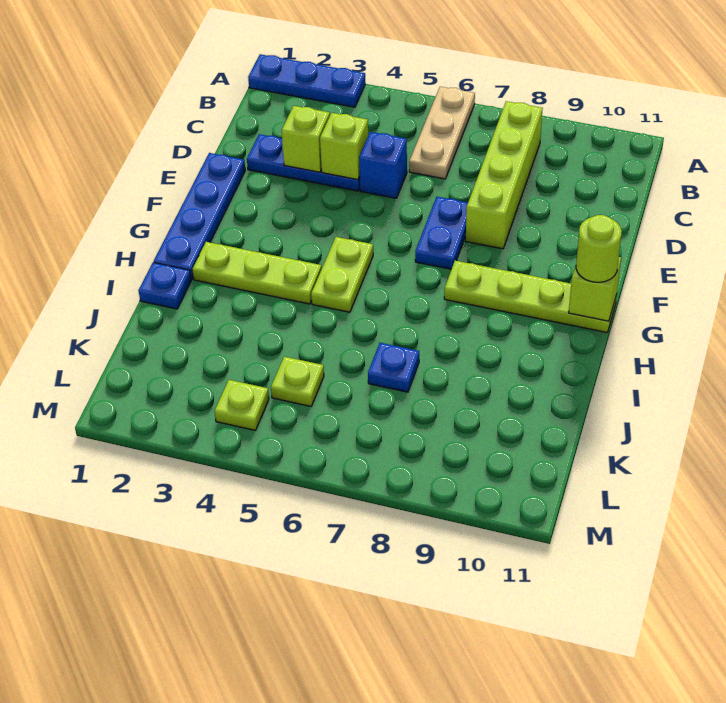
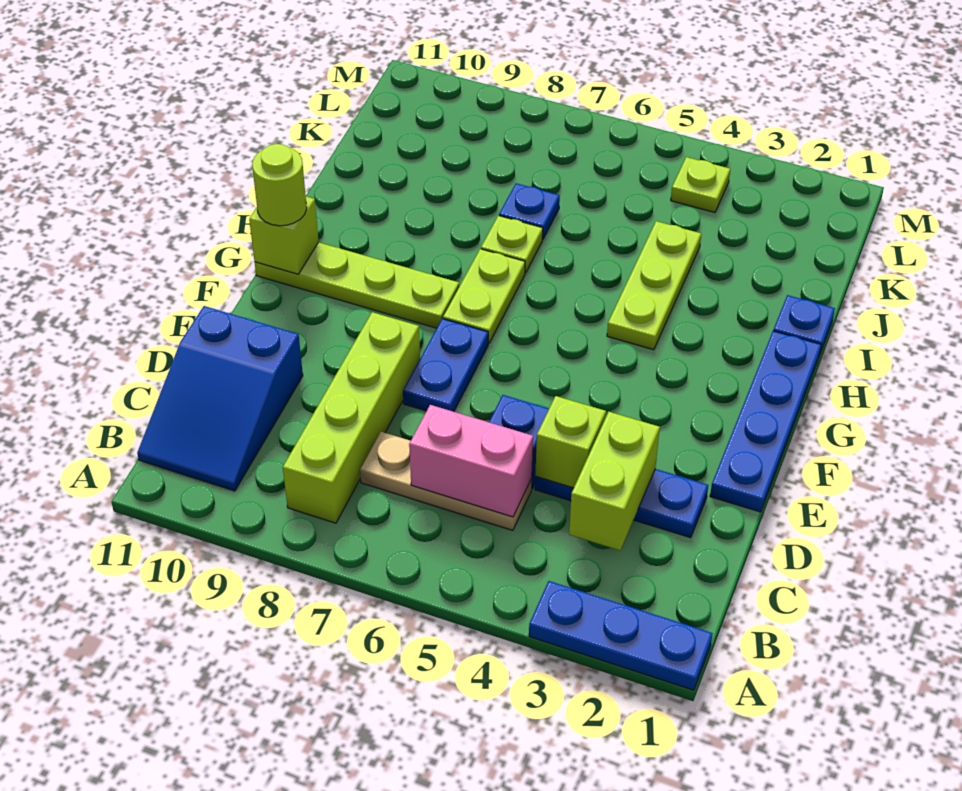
tan 1x3 plate [409,87,475,179] -> tan 1x3 plate turned to [360,432,532,530]
none -> blue 2x3 slope [137,306,303,491]
none -> pink 1x2 brick [409,405,533,517]
lime 1x1 brick [281,106,330,172] -> lime 1x2 brick [569,412,660,550]
lime 1x2 plate [311,237,373,312] -> lime 1x2 plate moved to [443,249,525,343]
lime 1x3 plate [192,242,322,304] -> lime 1x3 plate turned to [607,221,701,350]
lime 1x1 plate [271,357,324,406] -> lime 1x1 plate moved to [481,216,543,273]

